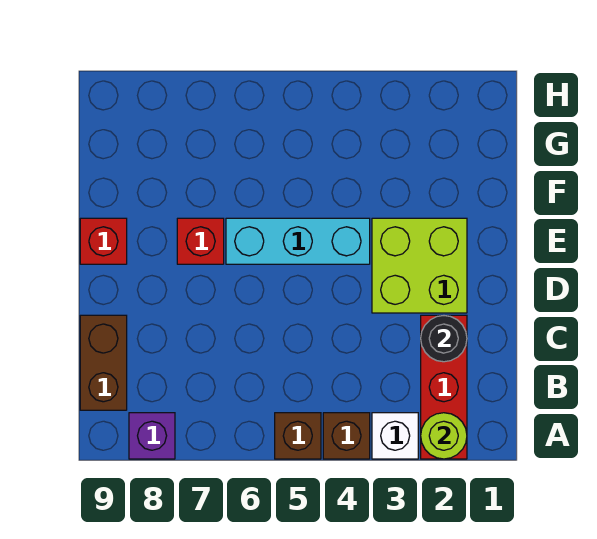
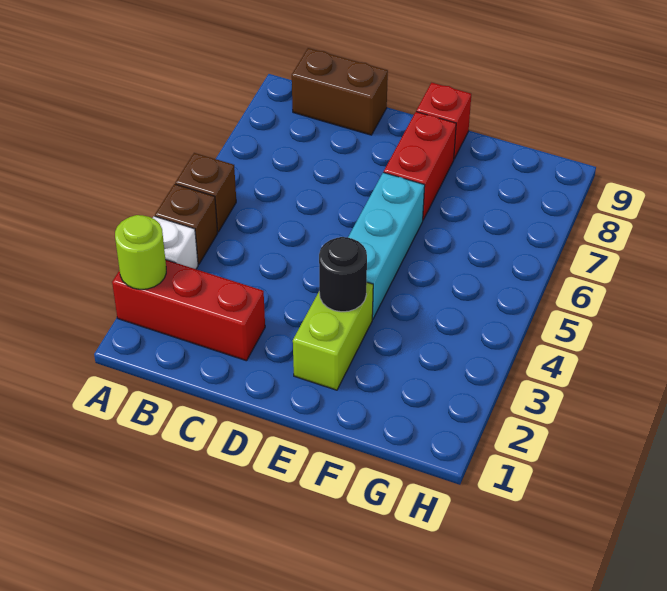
purple 1x1 brick [129,413,175,459] -> none
black 1x1 round brick [421,315,467,362] -> black 1x1 round brick moved to [319,237,367,312]
lime 2x2 brick [372,218,467,313] -> lime 1x2 brick [293,282,373,390]
red 1x1 brick [177,218,224,264] -> red 1x2 brick [384,112,456,220]

